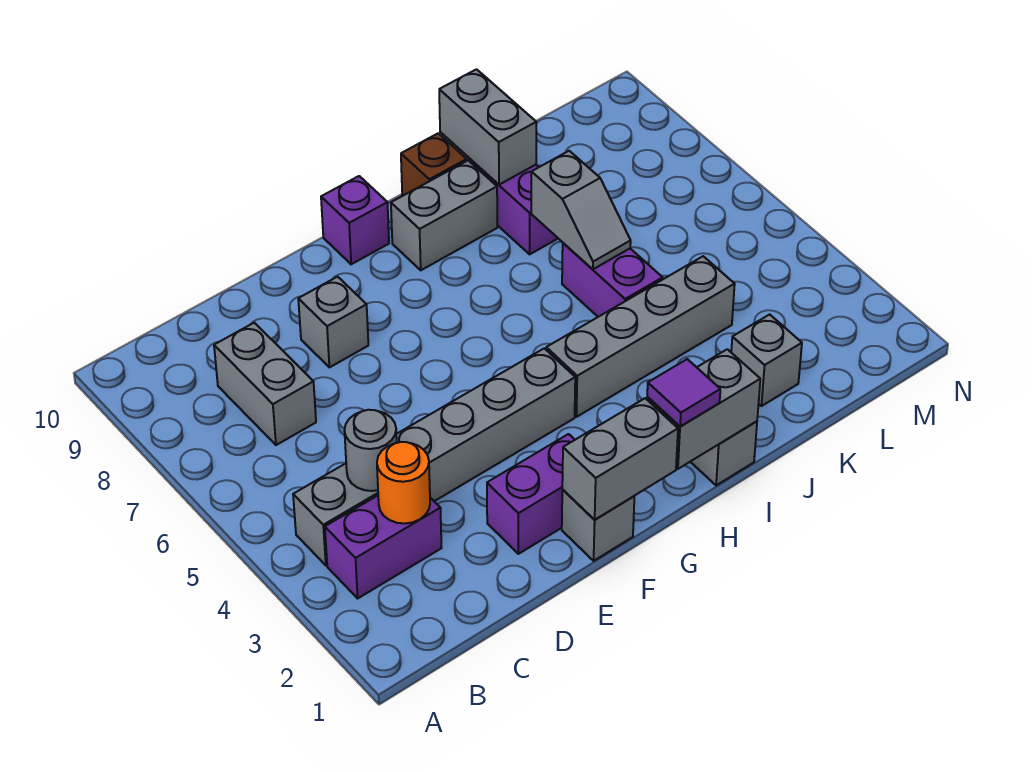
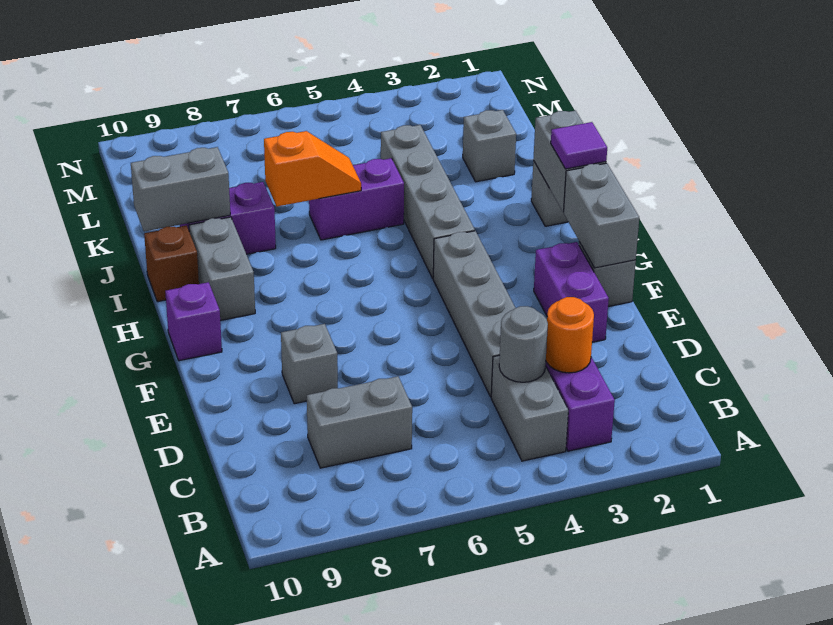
grey 1x2 slope [531,151,631,269] -> orange 1x2 slope [264,131,361,206]

